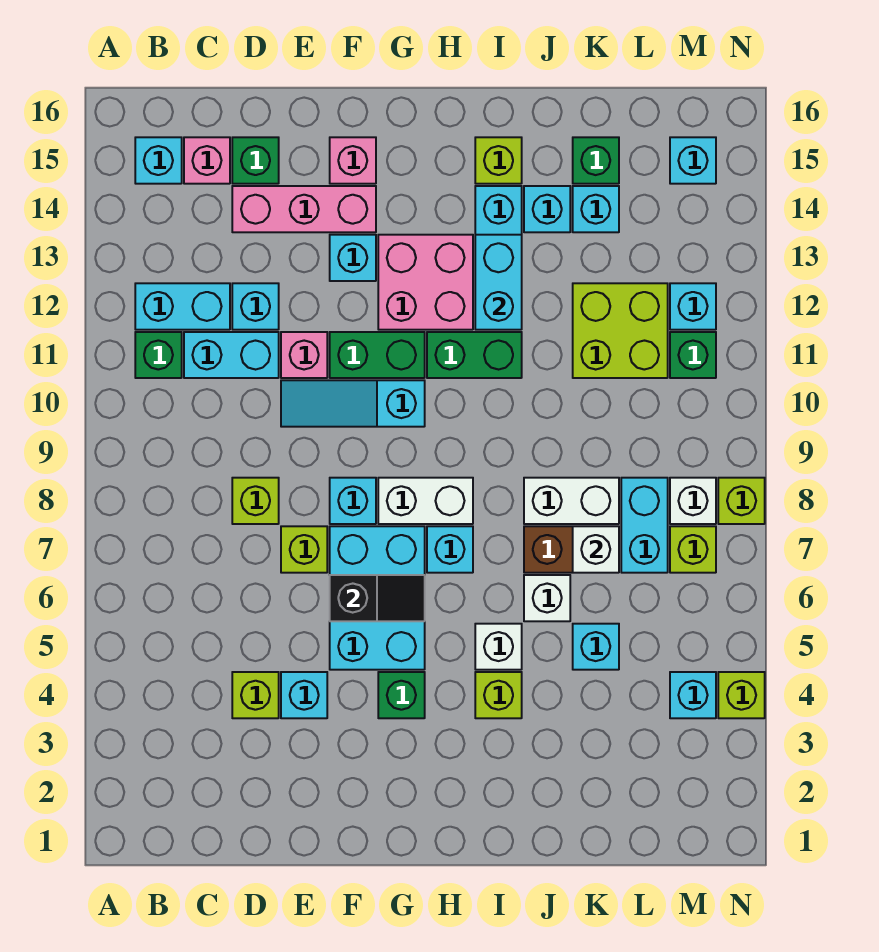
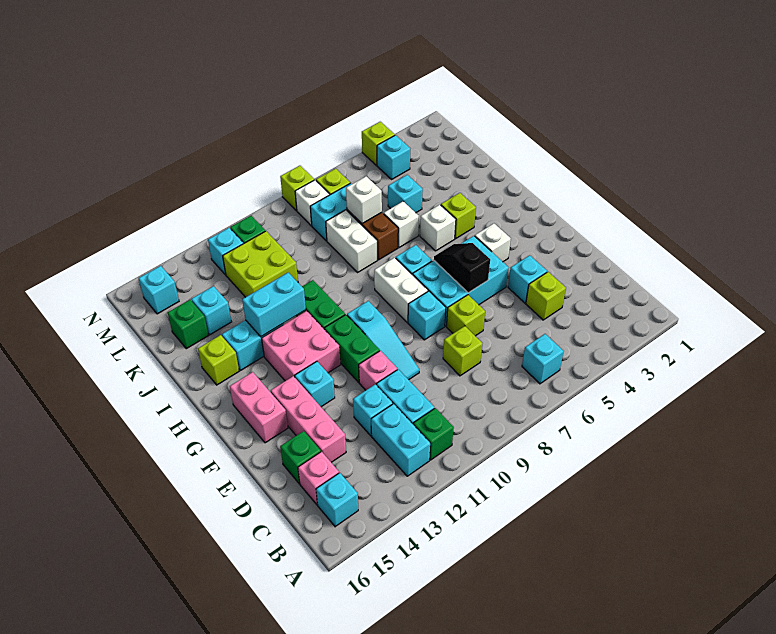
pink 1x1 brick [330,137,376,184] -> pink 1x2 brick [230,372,288,443]
green 1x1 brick [378,672,425,718] -> white 1x1 brick [475,224,511,262]
cyan 1x1 brick [524,186,570,232] -> cyan 1x1 brick moved to [522,334,564,384]

